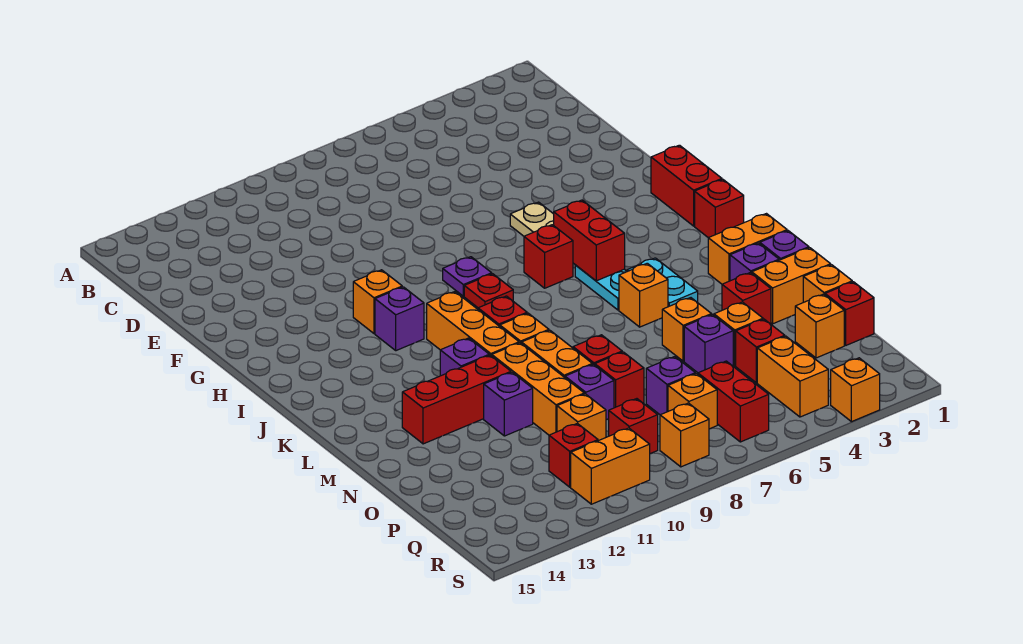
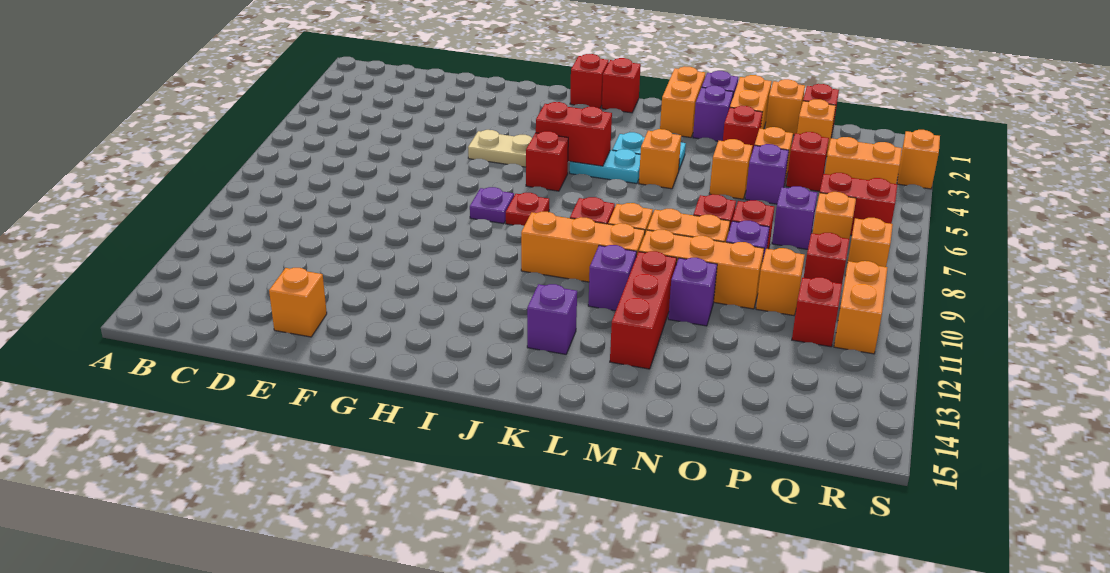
red 1x2 brick [651,145,722,226] -> red 1x1 brick [570,54,609,108]
orange 1x1 brick [353,270,402,334] -> orange 1x1 brick moved to [269,268,327,337]
purple 1x1 brick [375,287,424,351] -> purple 1x1 brick moved to [527,284,577,354]

